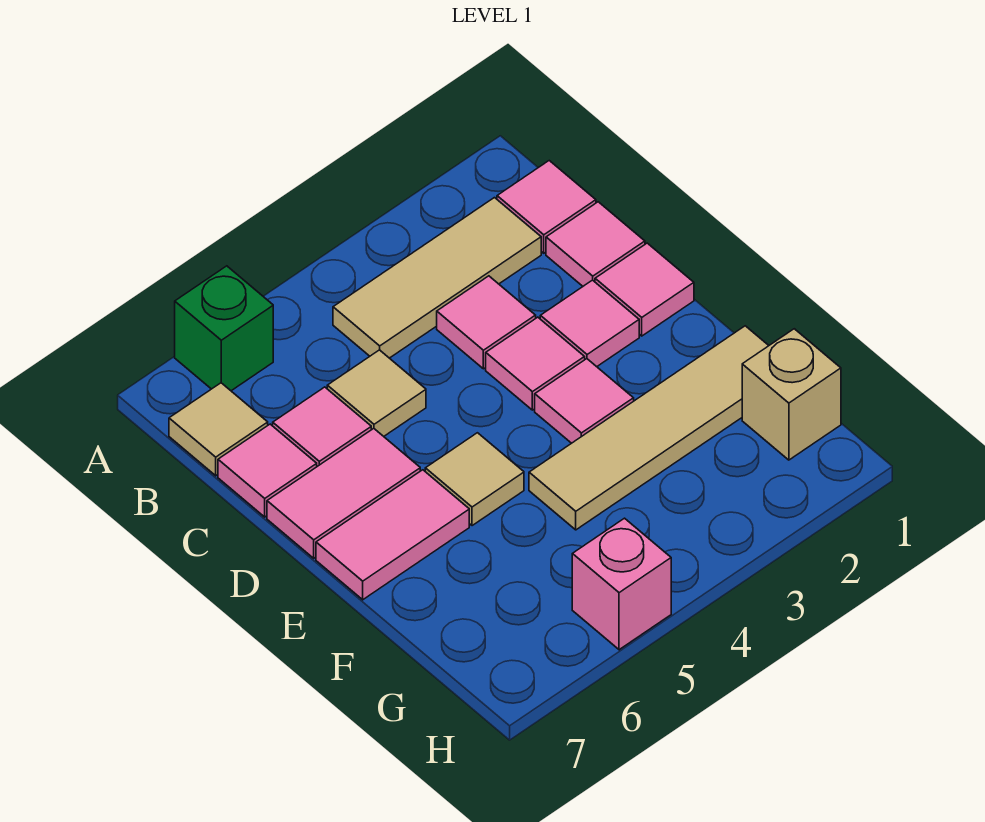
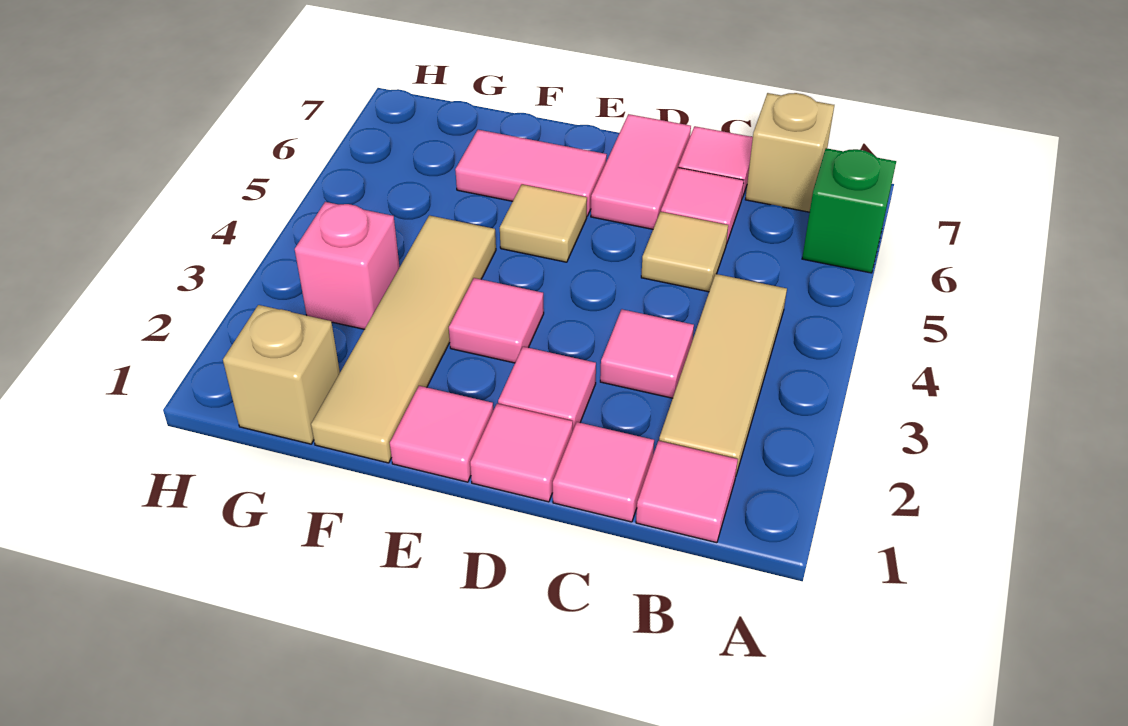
tan 1x1 tile [169,383,268,476] -> tan 1x1 brick [745,93,834,212]
pink 1x1 tile [486,317,585,410] -> pink 1x1 tile moved to [390,386,493,482]
pink 1x2 tile [316,470,469,600] -> pink 1x2 tile turned to [455,130,607,216]
pink 1x1 brick [572,518,671,650] -> pink 1x1 brick moved to [295,202,400,329]

